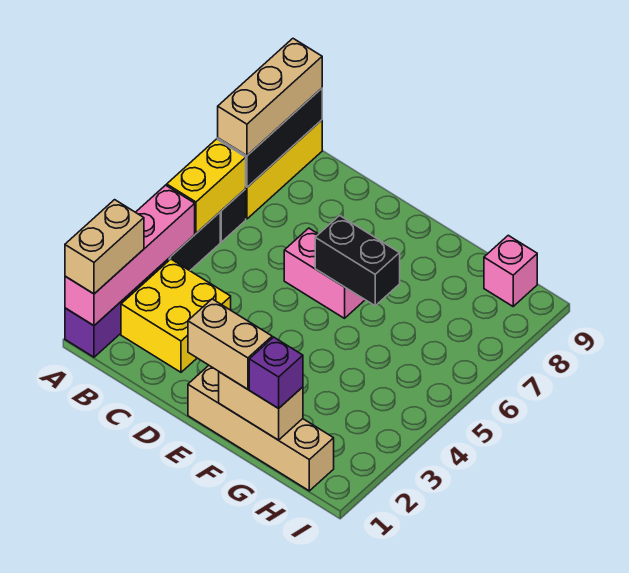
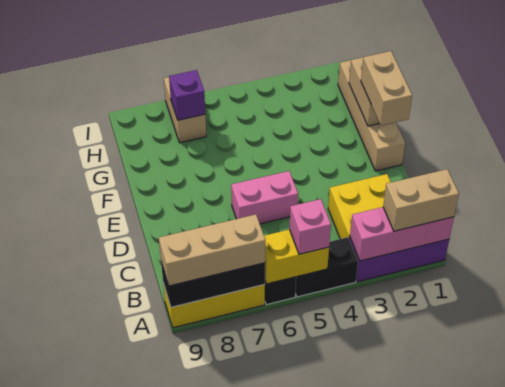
pink 1x4 brick [65,185,195,326] -> pink 1x3 brick [350,207,454,261]
pink 1x2 brick [284,228,365,318] -> pink 1x2 brick turned to [231,171,298,224]
black 1x2 brick [315,215,400,306] -> none
purple 1x1 brick [249,337,303,408] -> purple 1x1 brick moved to [169,70,205,120]
none -> tan 1x2 brick [164,77,206,143]
pink 1x1 brick [484,235,537,306] -> pink 1x1 brick moved to [289,199,331,254]

